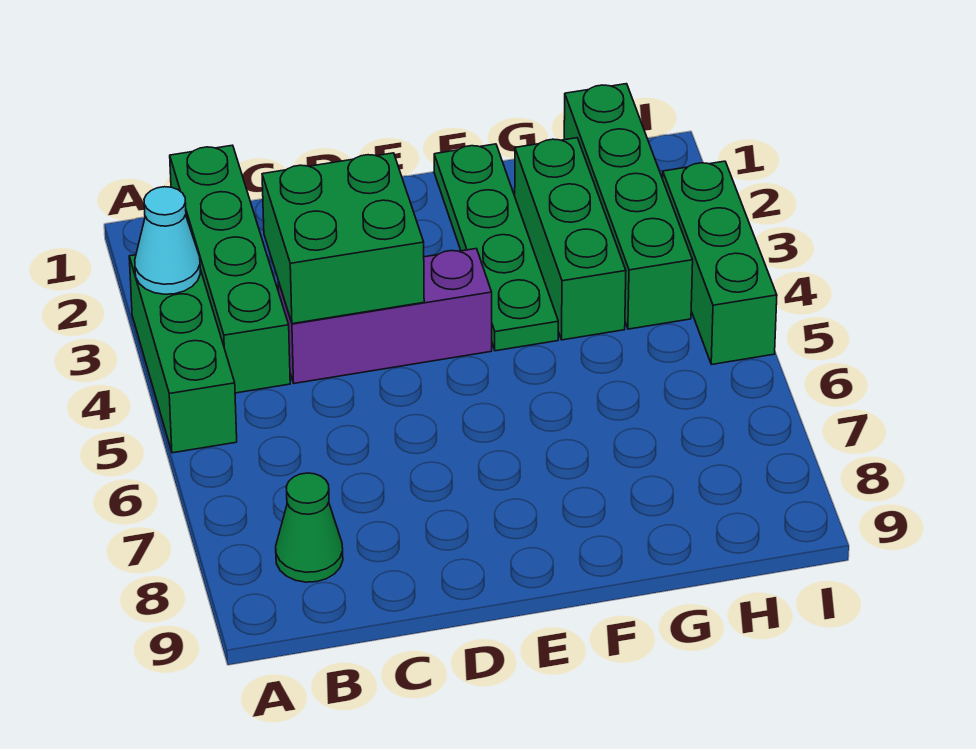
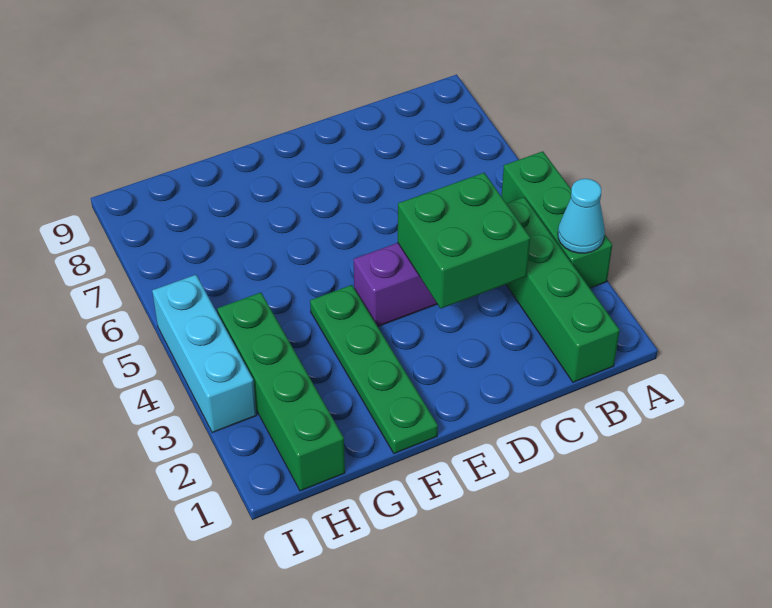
green 1x1 cone [276,473,343,582] -> none
green 1x3 brick [515,138,626,340] -> none
green 1x3 brick [663,161,777,365] -> cyan 1x3 brick [152,275,257,433]

